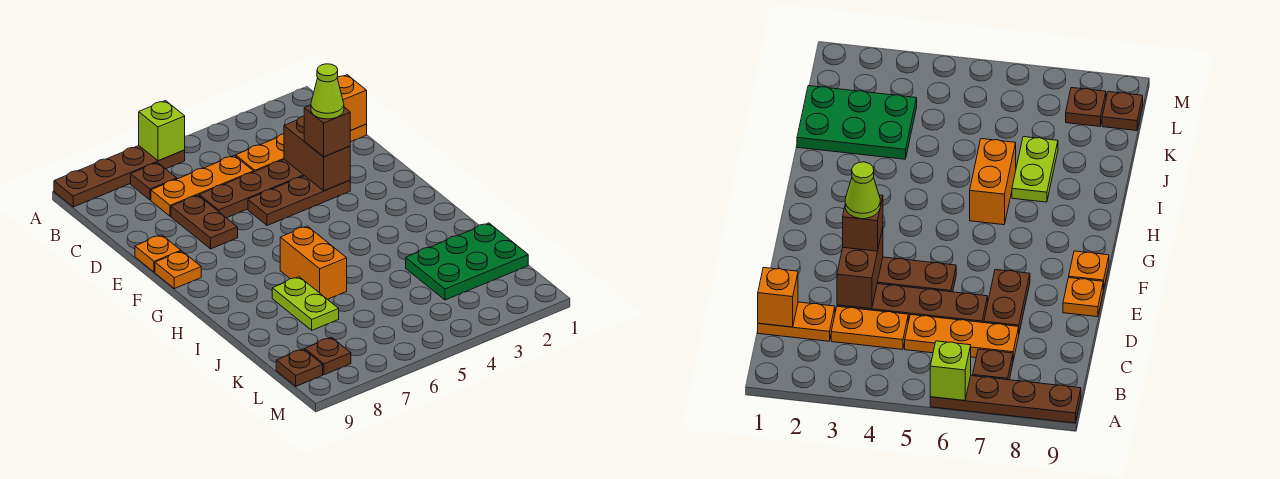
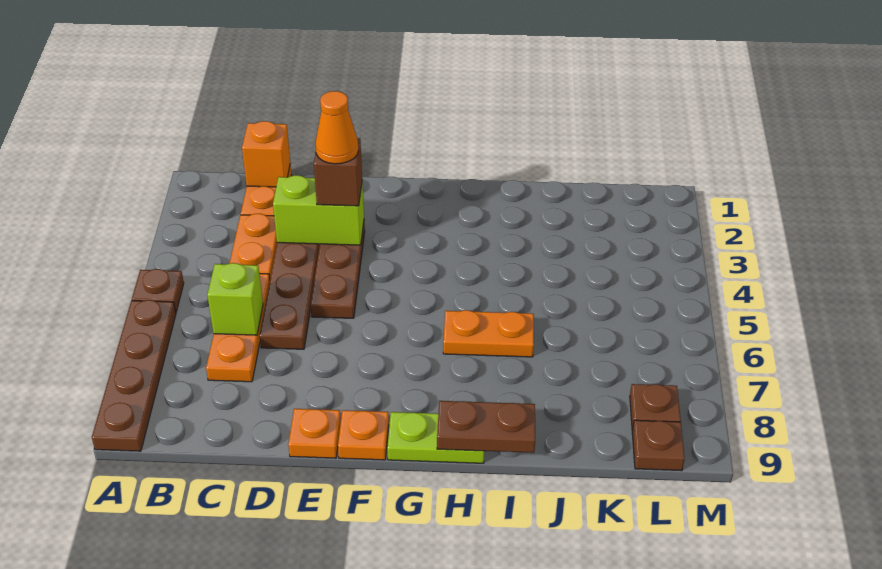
lime 1x1 brick [139,101,185,161] -> lime 1x1 brick moved to [207,263,263,335]
brown 1x1 plate [131,163,177,200] -> brown 1x1 plate moved to [132,269,184,312]
brown 1x2 brick [284,116,350,191] -> lime 1x2 brick [273,175,364,245]
brown 1x2 plate [171,195,238,249] -> brown 1x2 plate moved to [437,401,535,453]
lime 1x1 cone [311,64,344,119] -> orange 1x1 cone [315,91,358,164]
orange 1x2 brick [280,226,347,299] -> orange 1x2 plate [443,310,534,357]
lime 1x2 plate [272,277,339,330] -> lime 1x2 plate moved to [387,412,484,463]
green 2x3 plate [406,223,528,300] -> none

